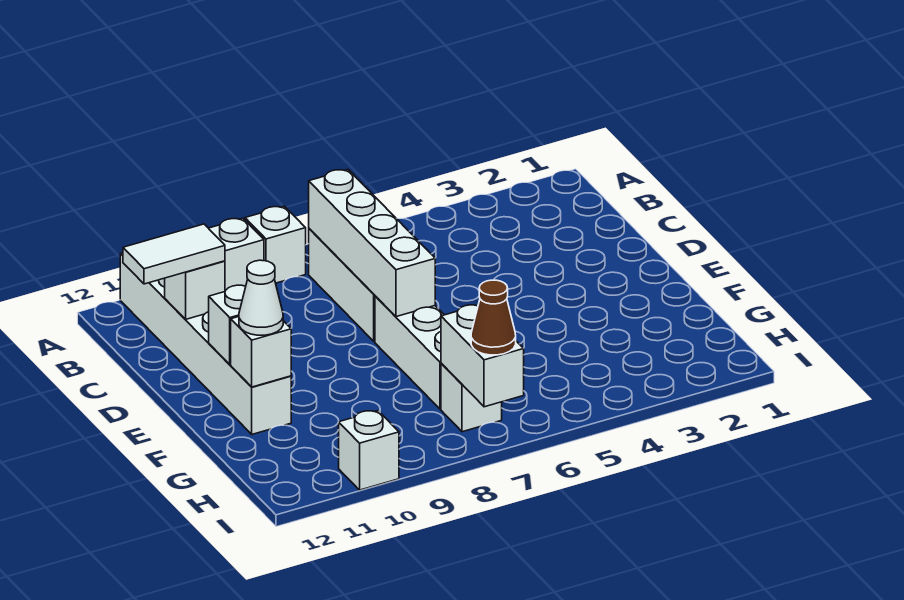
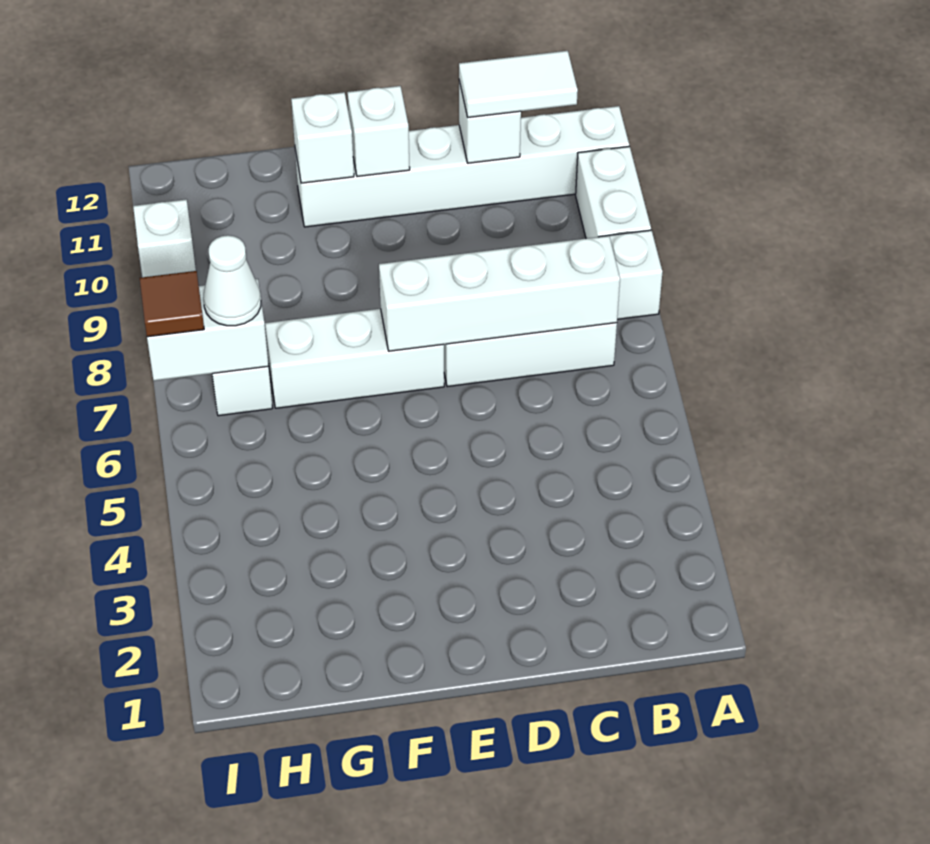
white 1x2 tile [123,224,225,284] -> white 1x2 tile turned to [459,51,578,117]
white 1x1 cone [239,260,283,335] -> white 1x1 cone moved to [203,235,261,326]
brown 1x1 cone [471,280,516,355] -> brown 1x1 tile [140,271,204,337]

